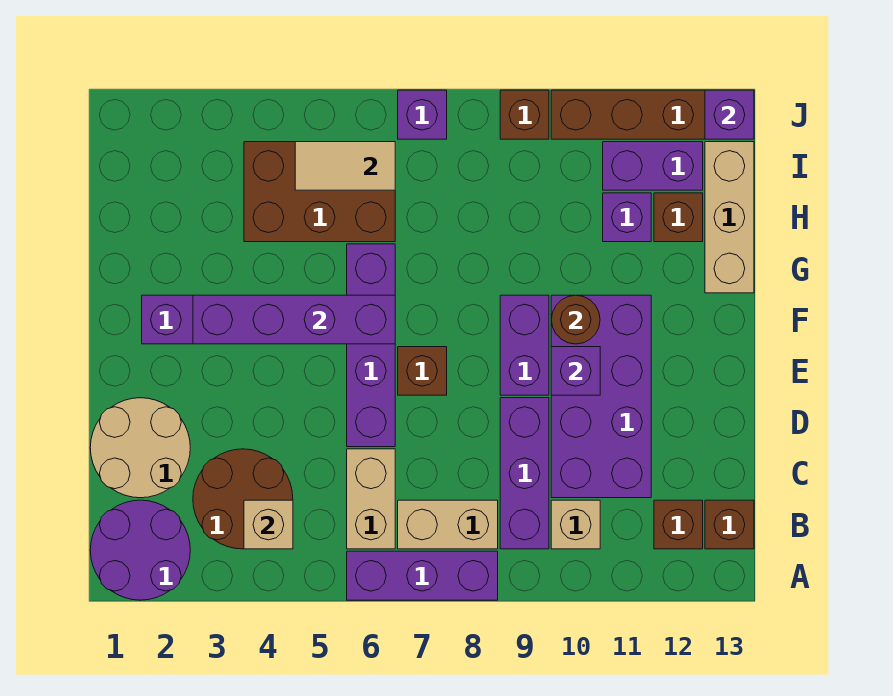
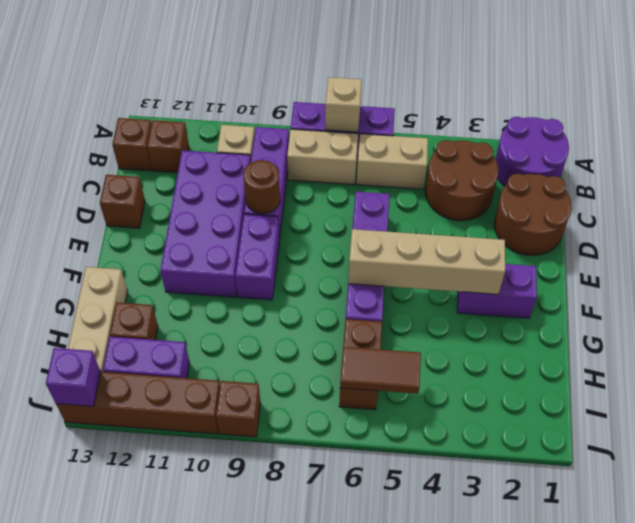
tan 1x1 brick [244,500,293,549] -> tan 1x1 brick moved to [325,77,362,132]
tan 1x2 brick [347,449,395,549] -> tan 1x2 brick turned to [357,134,428,189]
tan 2x2 round brick [90,398,190,498] -> brown 2x2 round brick [494,174,571,255]
brown 1x1 brick [398,347,447,395] -> brown 1x1 brick moved to [100,175,145,228]
purple 1x1 brick [551,347,600,395] -> none
purple 1x4 brick [193,295,395,344] -> tan 1x4 brick [348,229,505,294]
brown 1x1 round brick [551,295,600,344] -> brown 1x1 round brick moved to [243,160,280,214]
brown 2x3 brick [244,142,395,242] -> brown 1x2 brick [339,319,382,410]
purple 1x1 brick [603,193,651,242] -> none
tan 1x2 tile [295,142,395,190] -> brown 1x2 tile [340,347,421,394]
purple 1x1 brick [398,90,447,139] -> none

